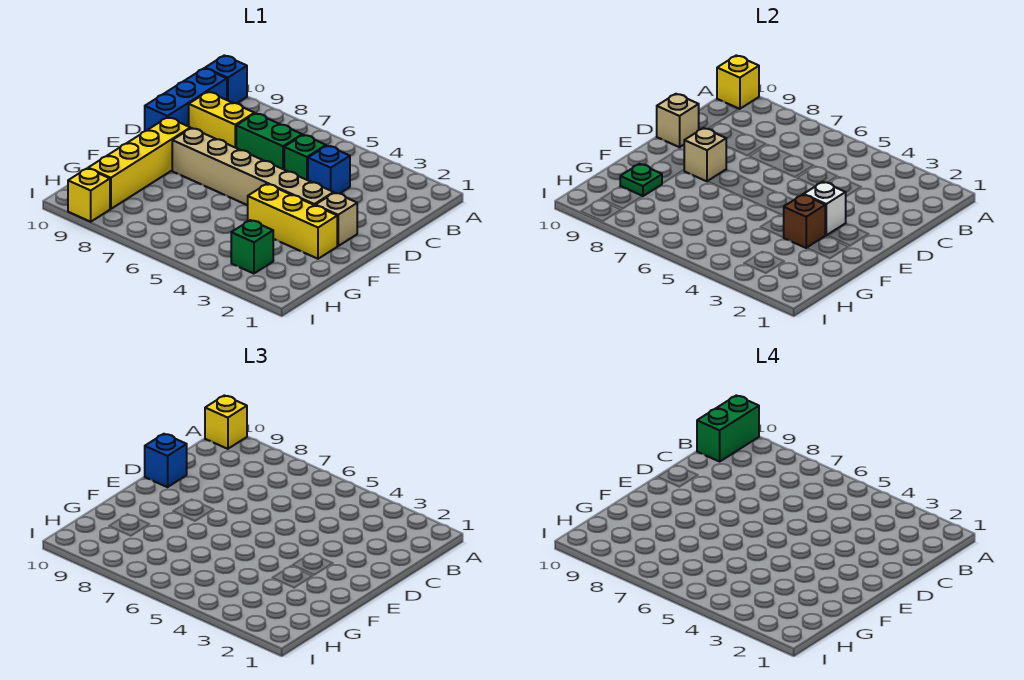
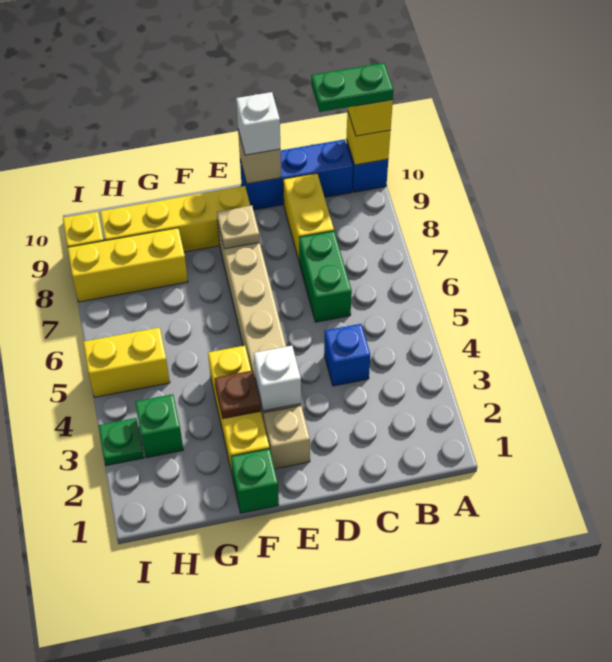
green 1x2 brick [697,395,759,462] -> green 1x2 plate [311,63,394,112]
green 1x1 brick [284,135,326,180] -> green 1x1 brick moved to [231,449,279,513]
blue 1x1 brick [145,434,187,487] -> white 1x1 brick [236,92,280,155]
tan 1x1 brick [684,128,726,181] -> tan 1x1 plate [217,205,260,249]
brown 1x1 brick [783,195,825,248] -> brown 1x1 plate [215,371,261,419]
none -> yellow 1x3 brick [68,228,188,302]
green 1x1 plate [620,164,662,196] -> green 1x1 plate moved to [98,418,144,466]
none -> yellow 1x2 brick [83,327,170,397]

